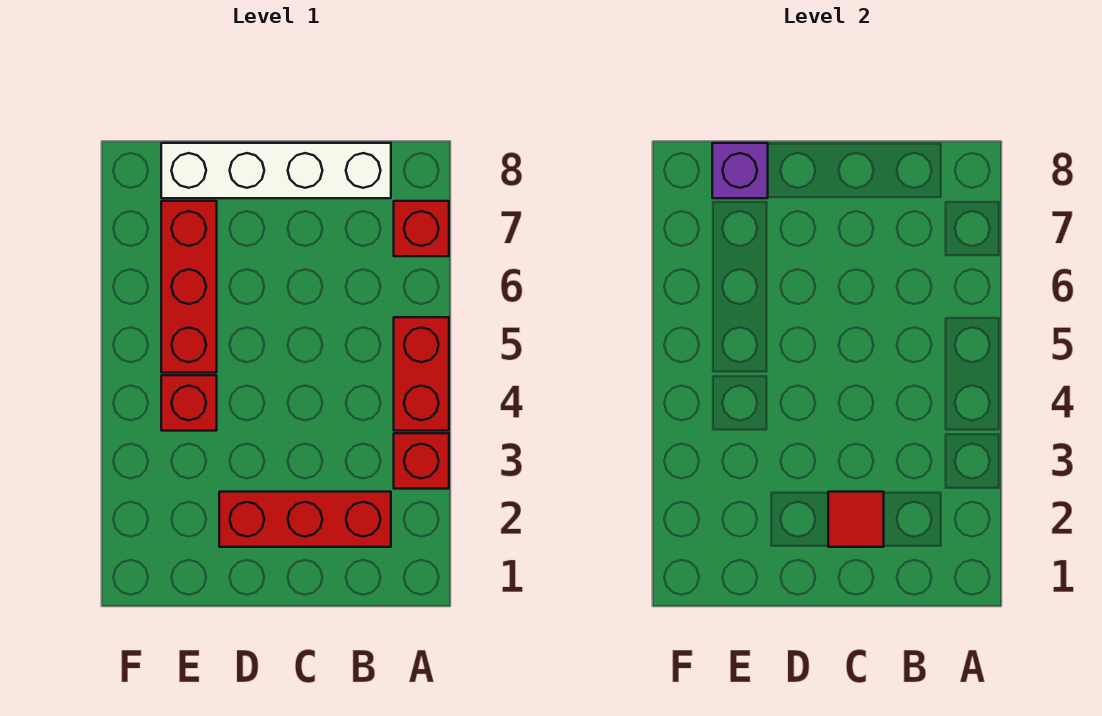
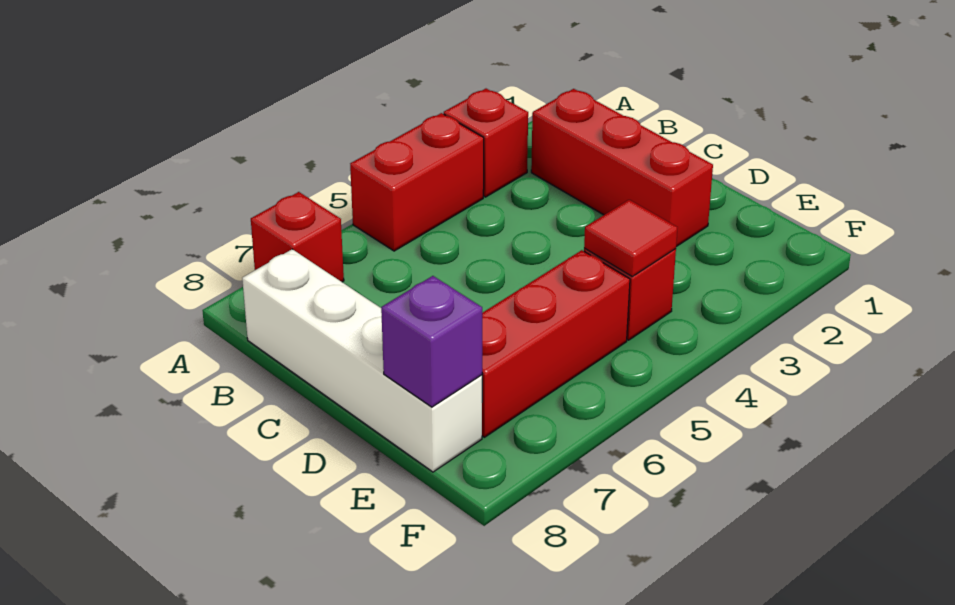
red 1x1 tile [828,492,884,547] -> red 1x1 tile moved to [584,200,678,276]

